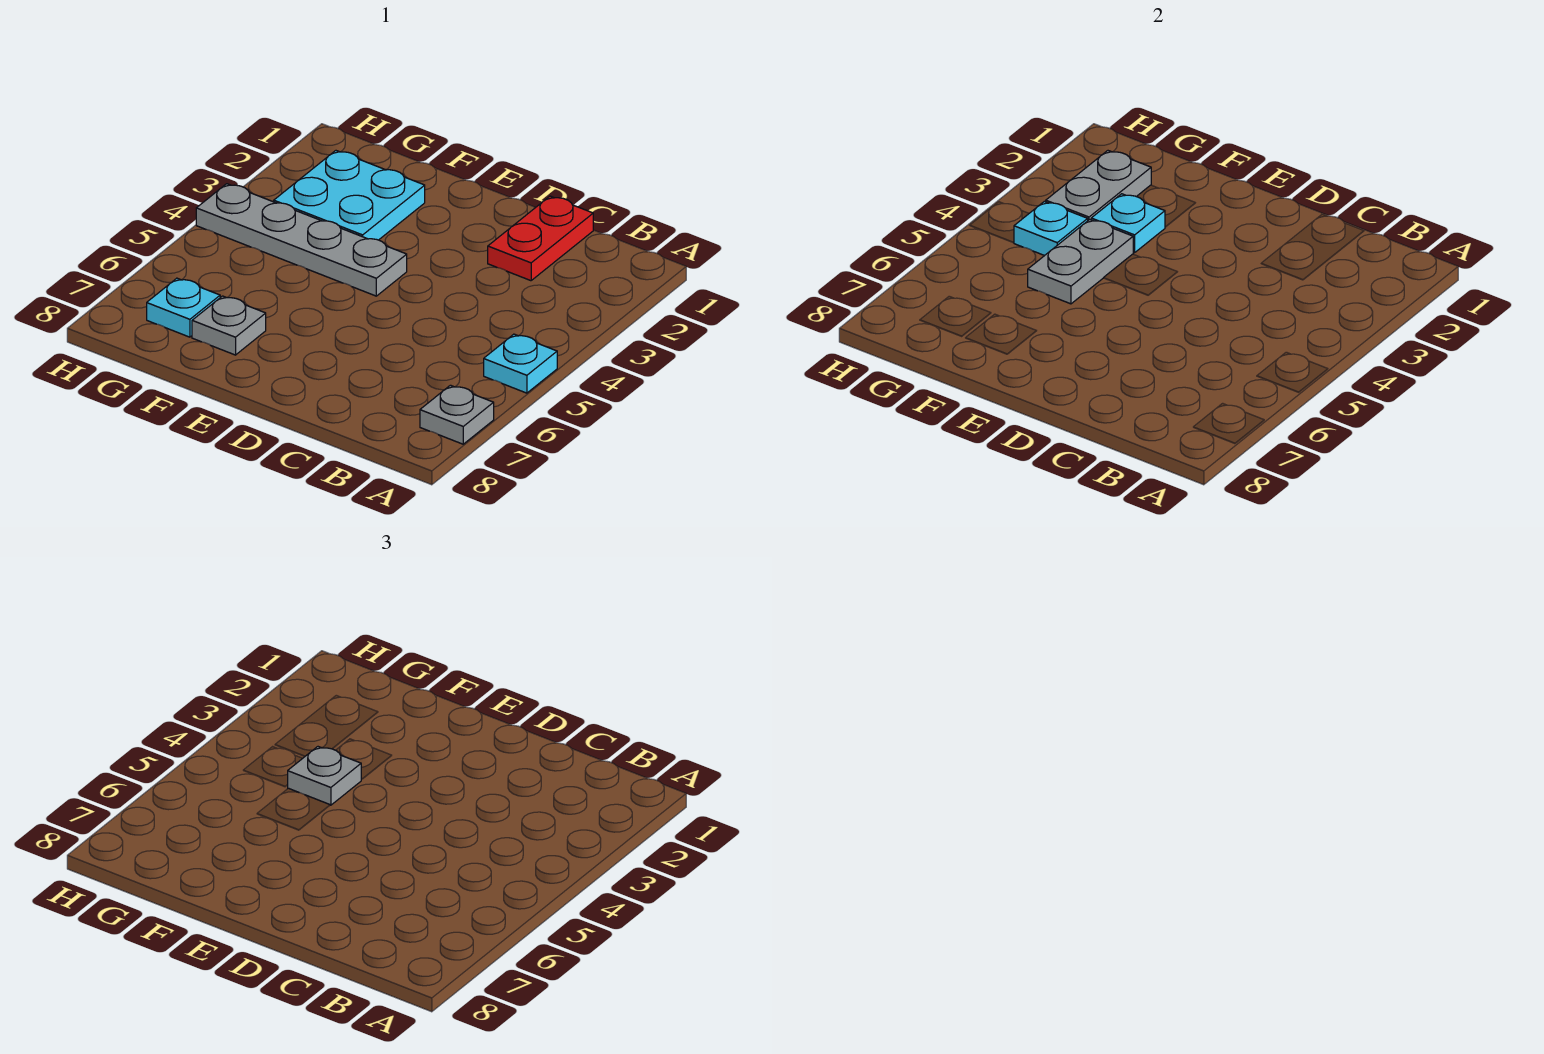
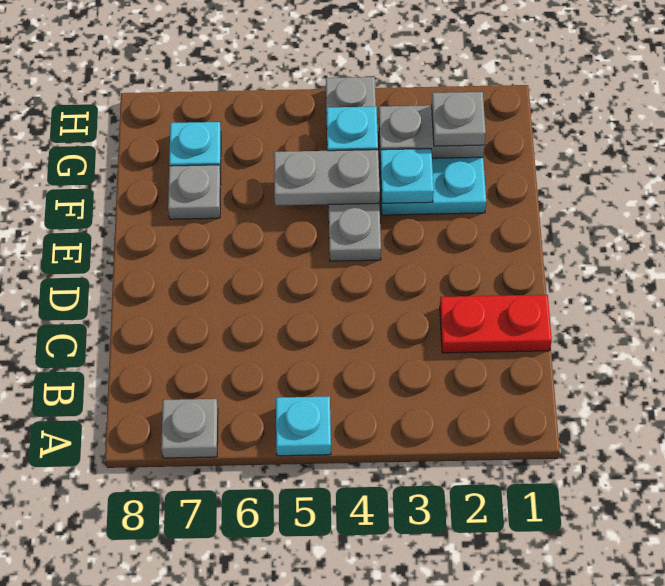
grey 1x1 plate [288,747,361,805] -> grey 1x1 plate moved to [432,92,486,146]

